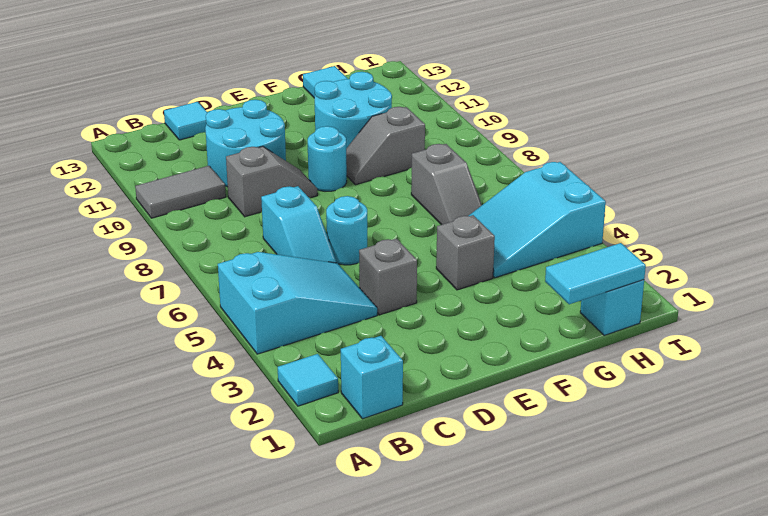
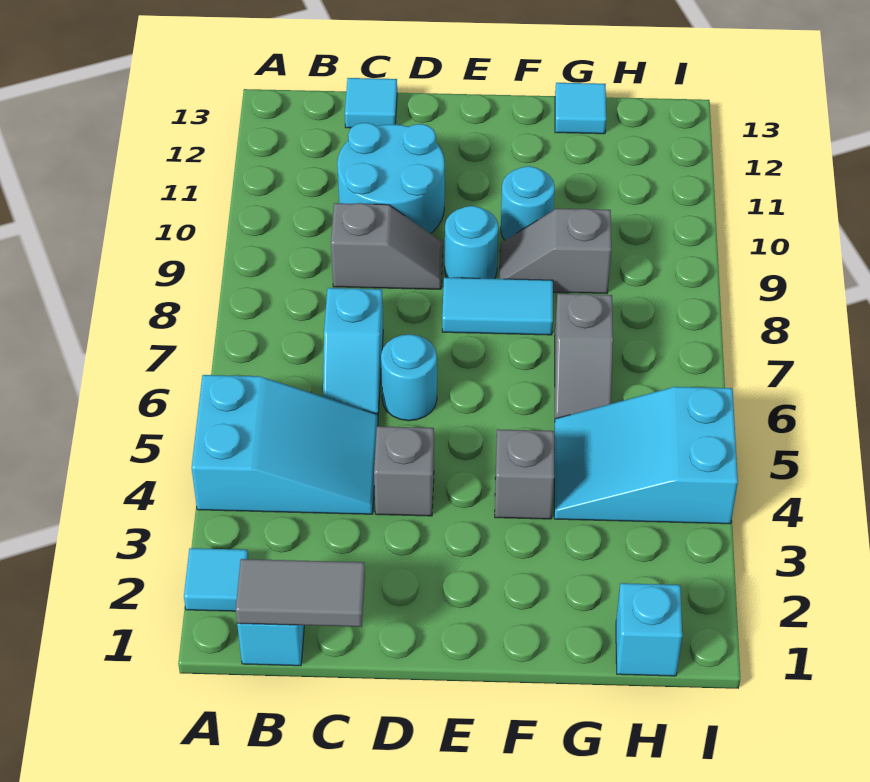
grey 1x2 tile [135,166,226,218] -> grey 1x2 tile moved to [236,559,365,627]
cyan 2x2 round brick [315,72,392,148] -> cyan 1x1 round brick [501,166,555,240]
cyan 1x2 tile [545,243,646,304] -> cyan 1x2 tile moved to [442,277,553,335]

